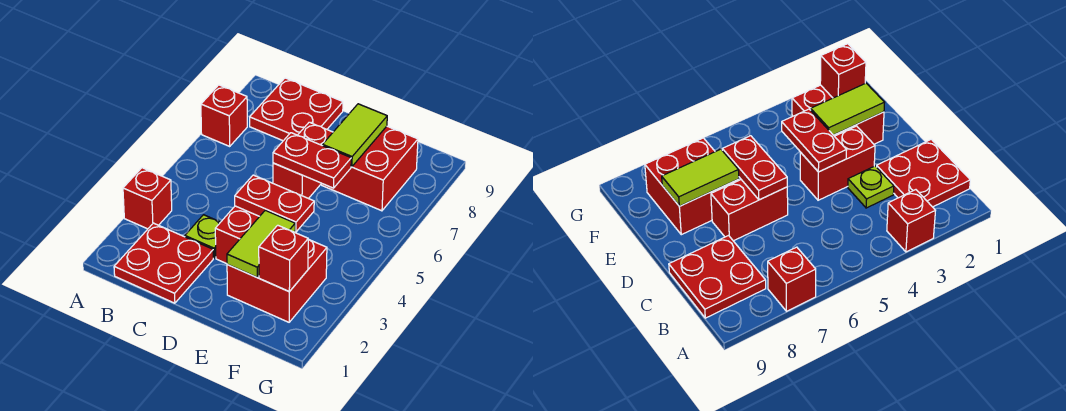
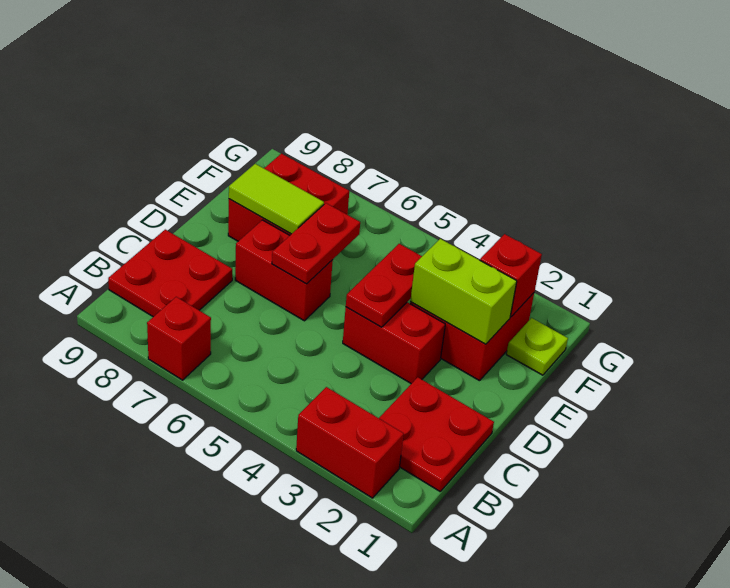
red 1x1 brick [123,168,172,229] -> red 1x2 brick [296,387,404,498]
lime 1x1 plate [185,215,220,258] -> lime 1x1 plate moved to [506,318,568,375]
lime 1x2 tile [227,210,295,277] -> lime 1x2 brick [410,239,517,344]

